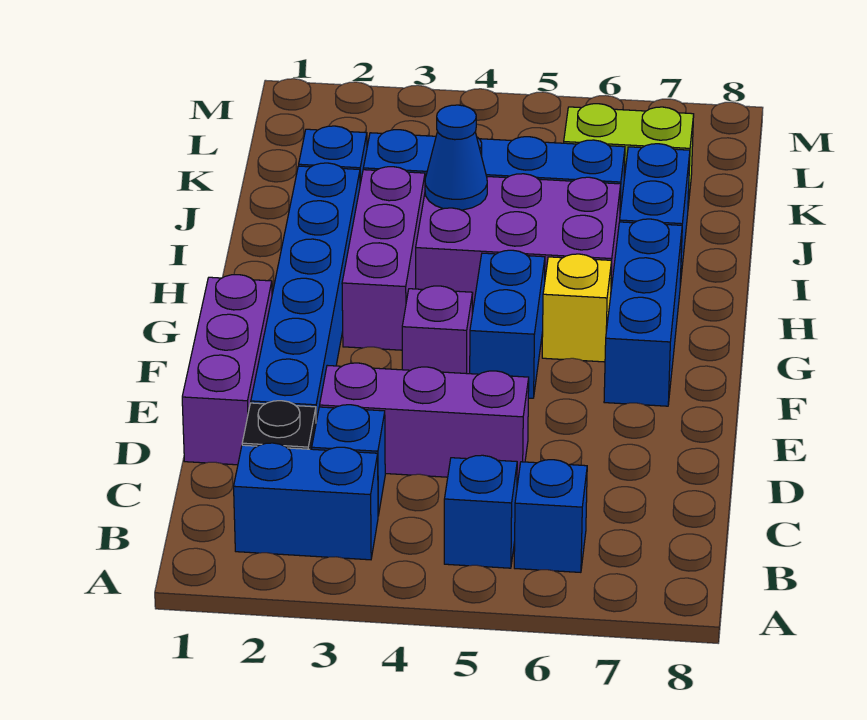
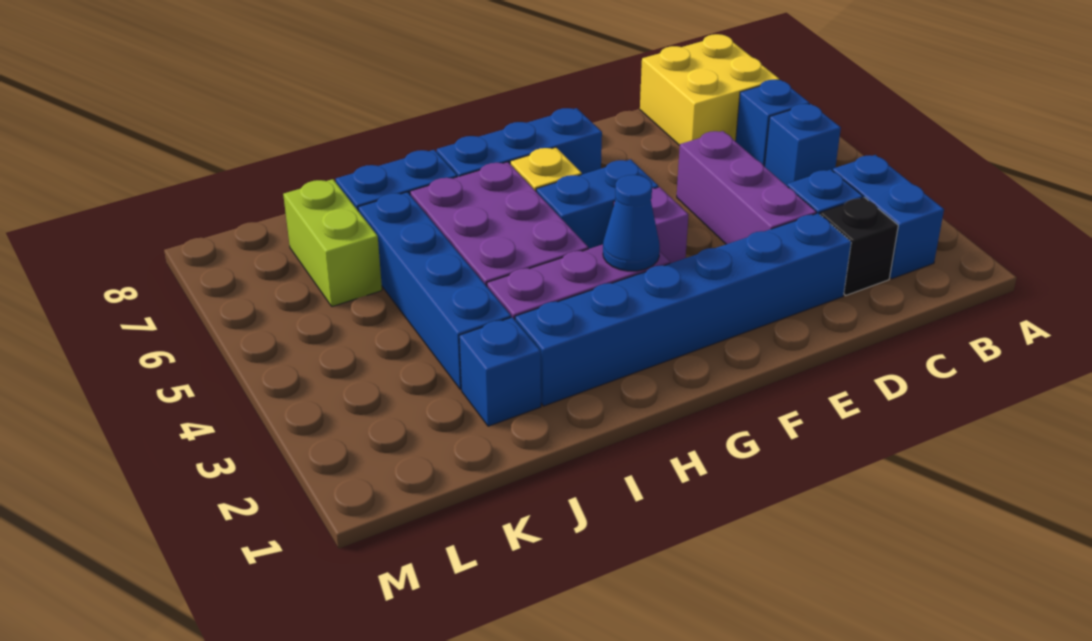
none -> yellow 2x2 brick [640,34,779,145]
purple 1x3 brick [182,275,272,465] -> none
blue 1x1 cone [425,105,487,210] -> blue 1x1 cone moved to [603,175,660,271]

